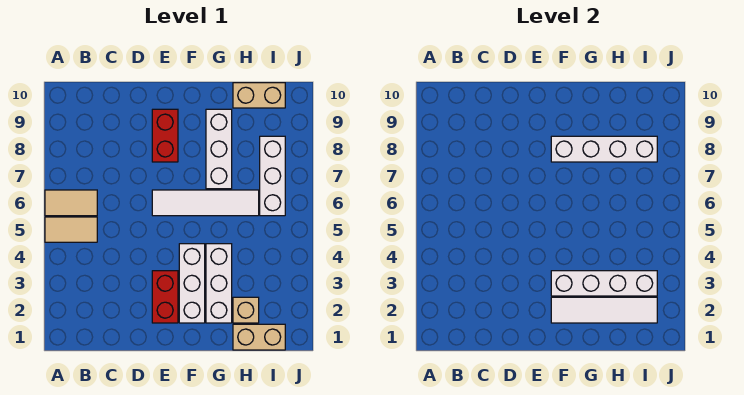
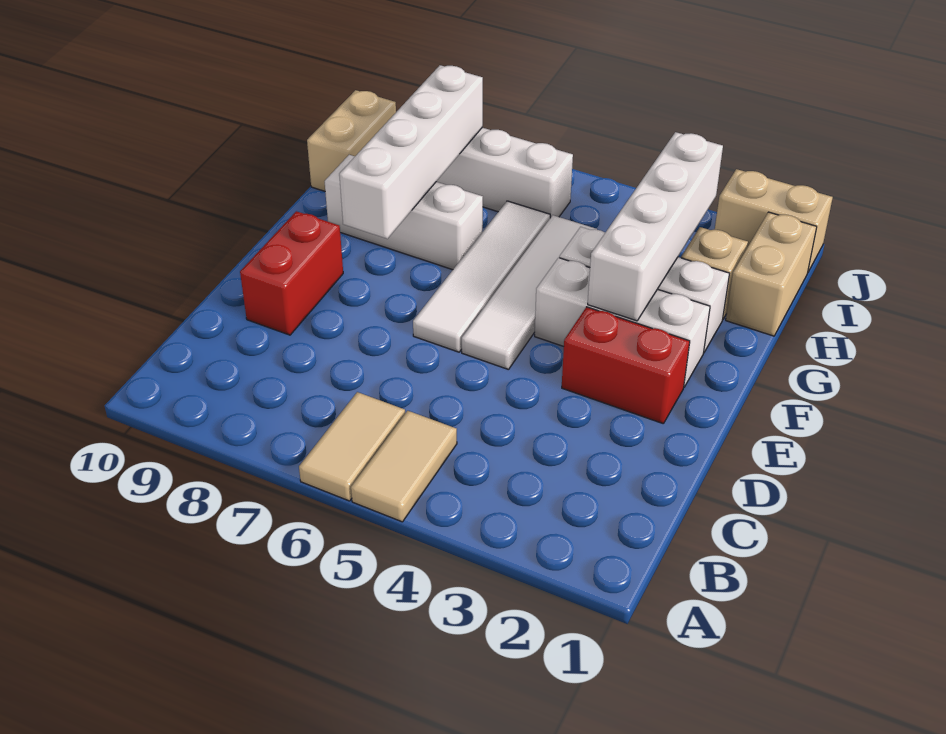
red 1x2 brick [152,109,178,162] -> red 1x2 brick turned to [240,211,343,335]
white 1x4 tile [551,297,657,323] -> white 1x4 tile moved to [462,215,597,370]
none -> tan 1x2 brick [715,169,833,272]

